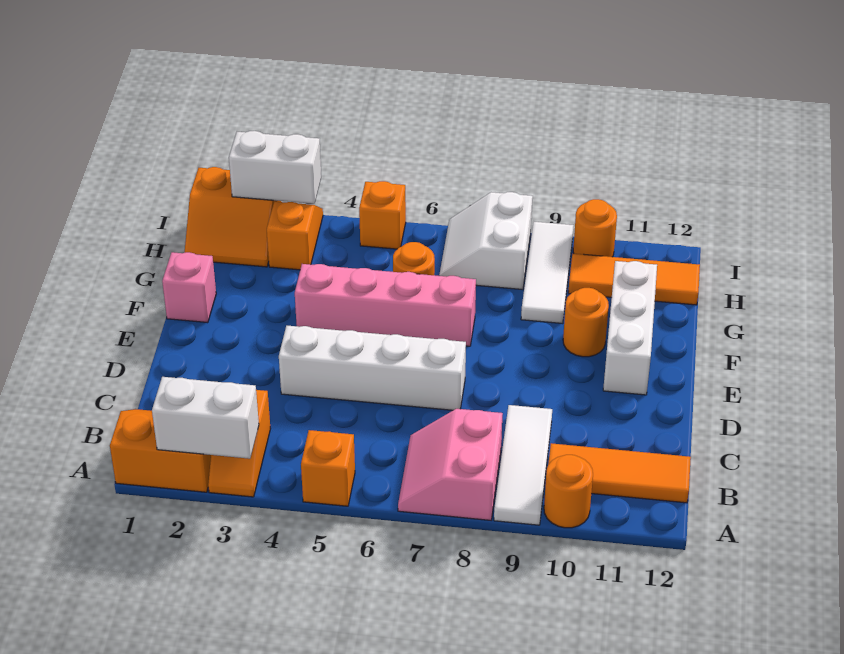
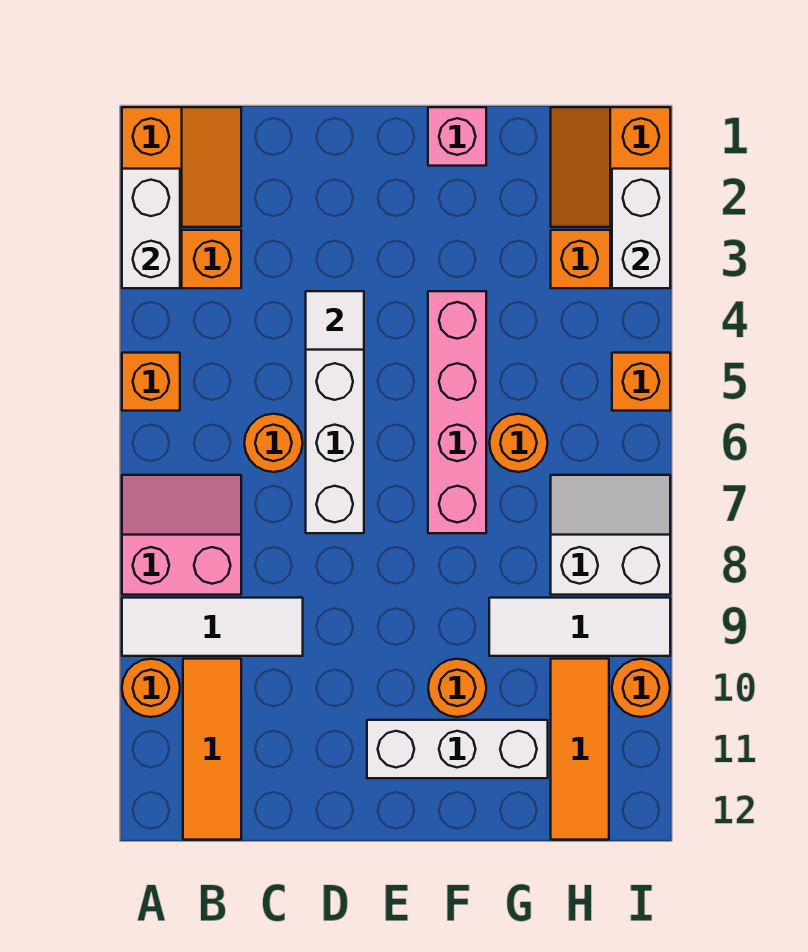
none -> orange 1x1 round brick [244,414,303,472]
none -> white 1x1 tile [306,291,364,350]

